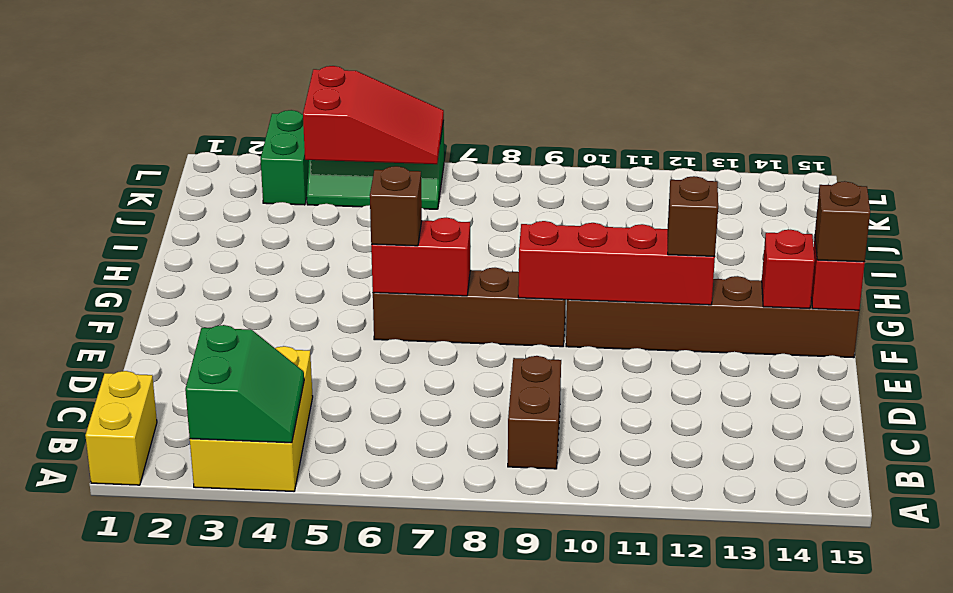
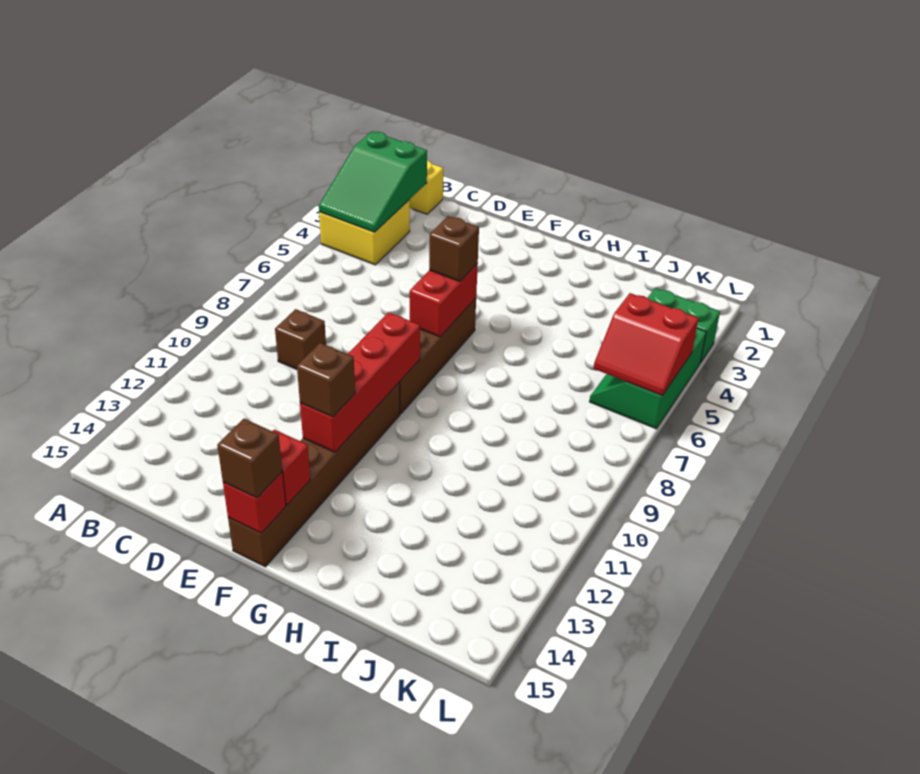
yellow 2x3 brick [190,346,313,492] -> yellow 2x2 brick [319,200,410,265]
green 2x2 slope [185,325,304,443] -> green 2x3 slope [319,131,427,232]
brown 1x2 brick [508,356,561,469] -> brown 1x1 brick [275,309,326,369]
red 2x3 slope [303,66,444,164] -> red 2x2 slope [594,293,698,395]

